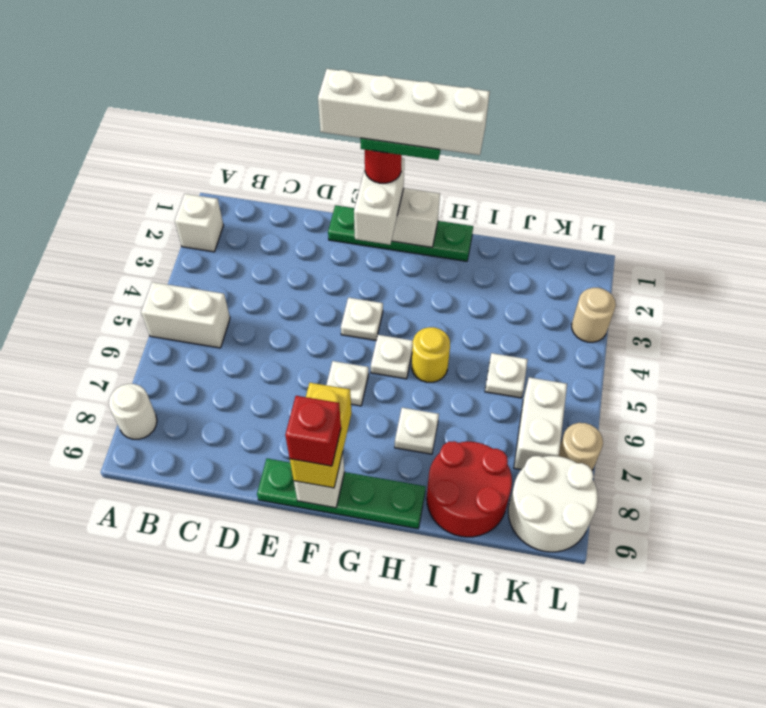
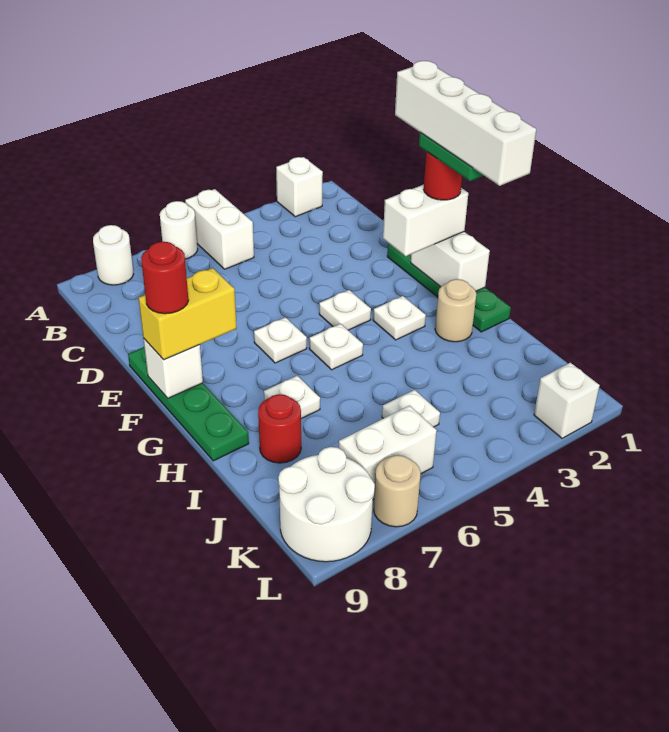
none -> white 1x1 round brick [160,201,198,259]
red 1x1 brick [285,396,341,466] -> red 1x1 round brick [141,242,189,314]
none -> white 1x1 plate [373,296,426,340]
yellow 1x1 round brick [412,327,450,382] -> none
red 2x2 round brick [427,441,512,537] -> red 1x1 round brick [258,394,301,463]
none -> white 1x1 brick [534,363,600,438]
tan 1x1 round brick [572,288,616,342] -> tan 1x1 round brick moved to [435,279,476,342]

